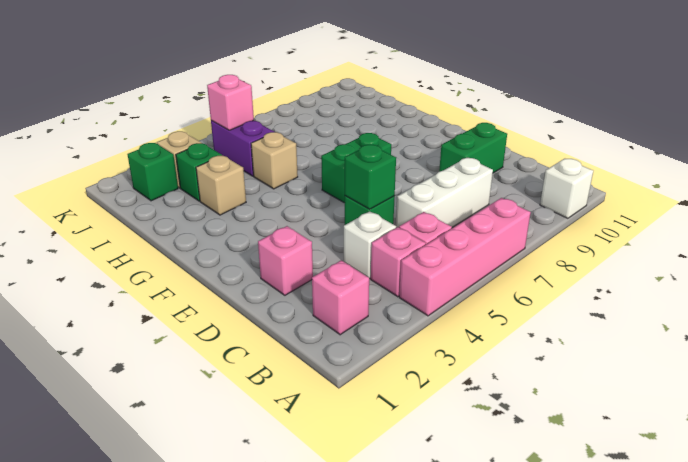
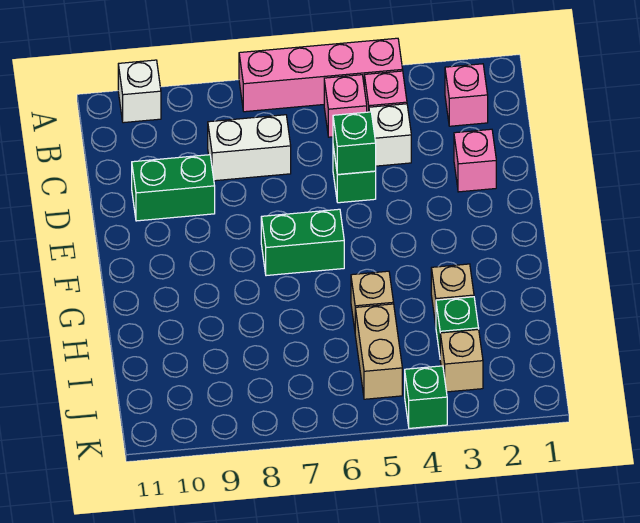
white 1x3 brick [396,158,493,228] -> white 1x2 brick [208,115,291,181]
purple 1x2 brick [211,120,274,176] -> tan 1x2 brick [355,304,402,399]
green 1x1 brick [127,143,178,201] -> green 1x1 brick moved to [405,366,447,428]
pink 1x1 brick [207,75,254,130] -> none

